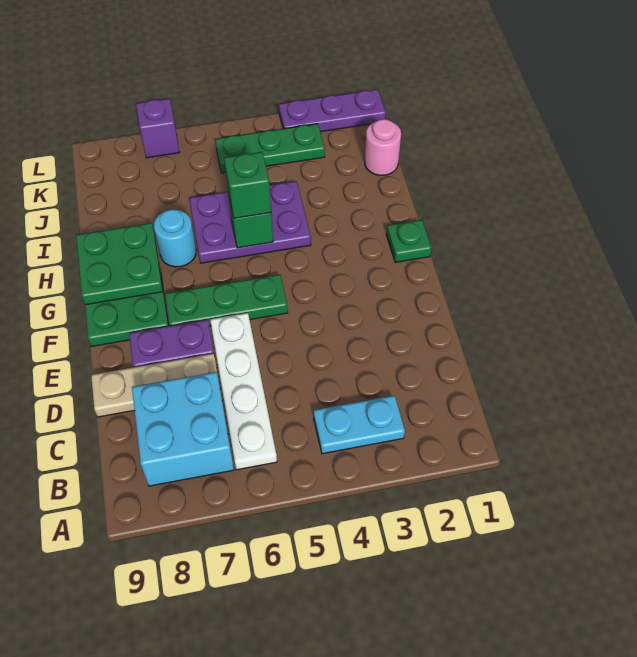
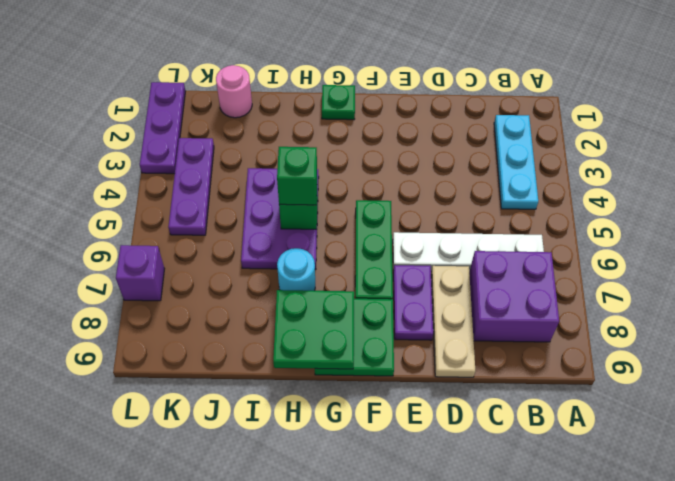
cyan 1x2 plate [314,395,405,454] -> cyan 1x3 plate [494,115,538,209]
cyan 2x2 brick [132,372,234,486] -> purple 2x2 brick [469,251,559,342]
green 1x3 plate [215,124,325,173] -> purple 1x3 plate [168,138,214,235]

